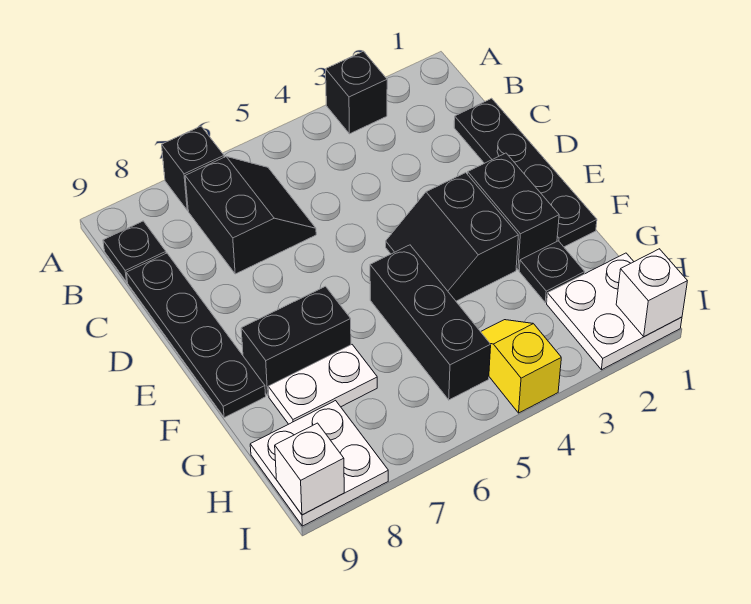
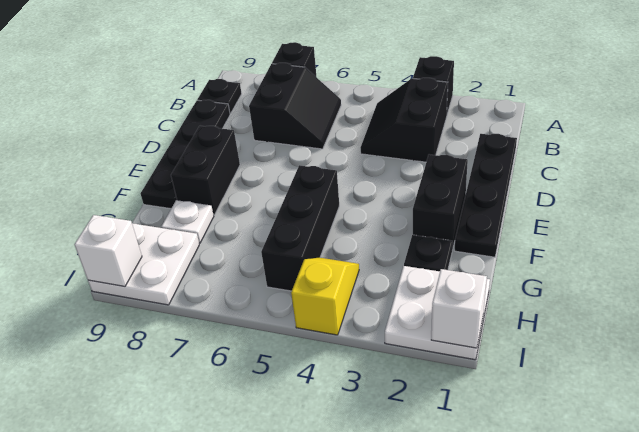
black 2x2 slope [386,173,518,301] -> black 2x2 slope moved to [361,78,448,162]
black 1x2 brick [241,286,351,395] -> black 1x2 brick turned to [171,126,240,215]
white 1x2 plate [268,345,377,424] -> white 1x1 plate [161,200,214,243]

